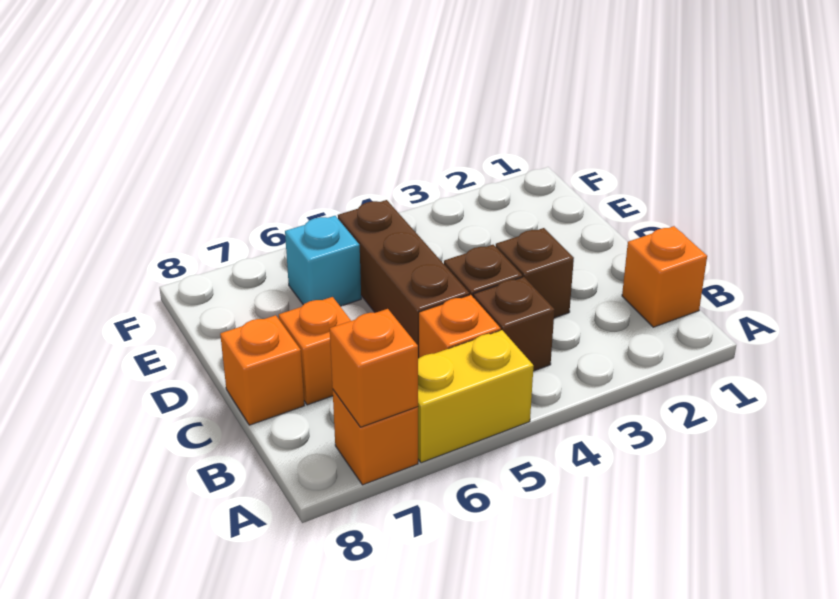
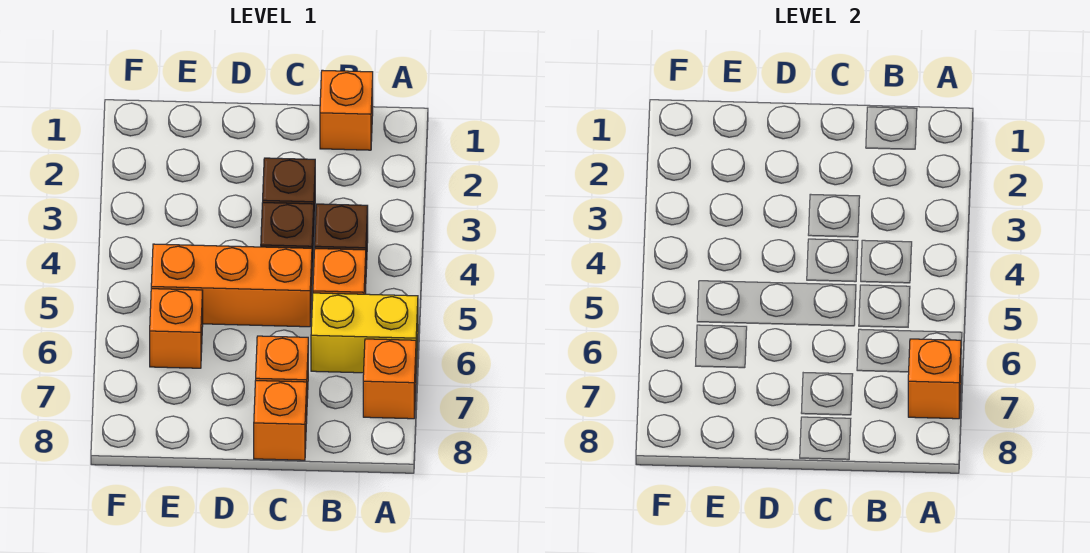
yellow 1x2 brick [418,330,534,463] -> yellow 1x2 brick turned to [311,293,418,373]
brown 1x3 brick [338,200,469,359] -> orange 1x3 brick [151,244,312,327]
cyan 1x1 brick [285,216,361,306] -> orange 1x1 brick [150,289,203,368]

